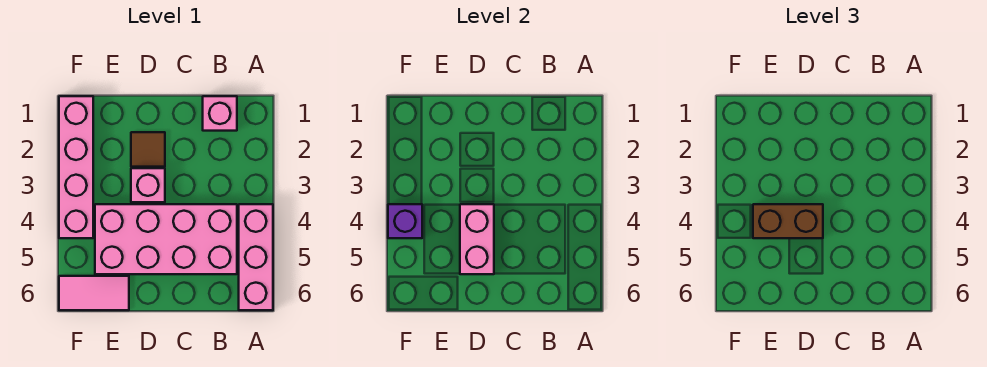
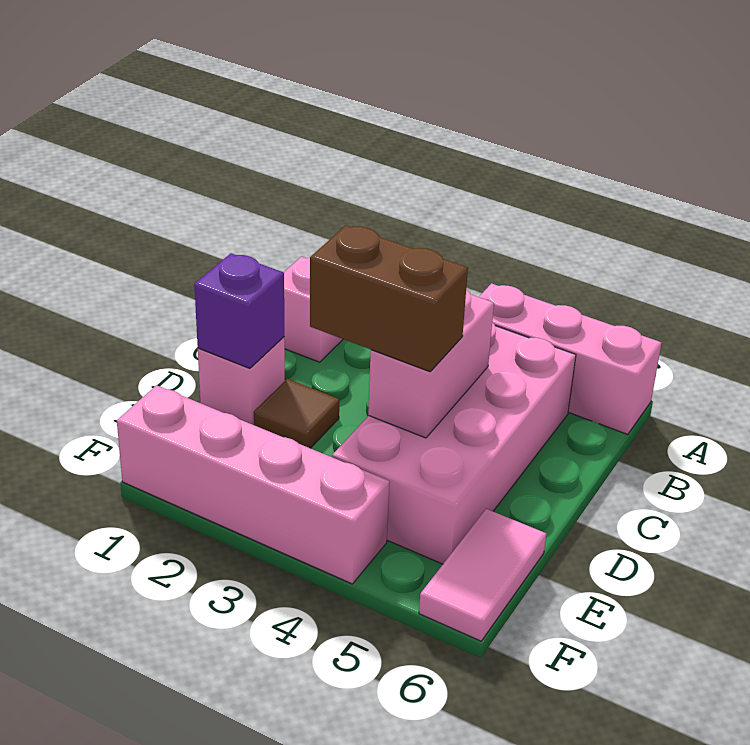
pink 1x1 brick [131,168,165,202] -> pink 1x1 brick moved to [198,337,285,425]
pink 1x2 brick [460,204,494,274] -> pink 1x2 brick turned to [368,289,494,438]
brown 1x2 brick [753,204,823,238] -> brown 1x2 brick turned to [310,226,468,372]
purple 1x1 brick [388,204,422,238] -> purple 1x1 brick moved to [194,253,284,368]

